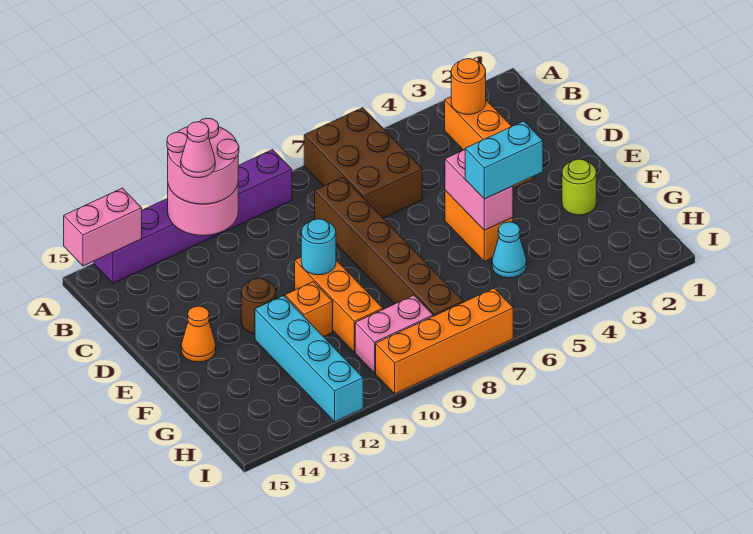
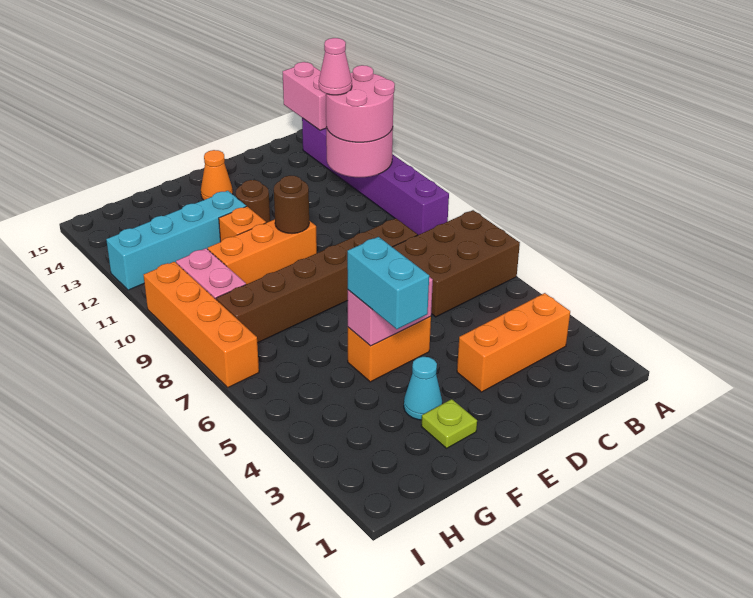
orange 1x1 round brick [451,59,486,115] -> none
cyan 1x1 round brick [301,219,336,275] -> brown 1x1 round brick [274,176,309,233]
lime 1x1 round brick [562,159,596,215] -> lime 1x1 plate [421,399,477,448]
cyan 1x1 cone [492,222,527,278] -> cyan 1x1 cone moved to [404,357,442,420]

